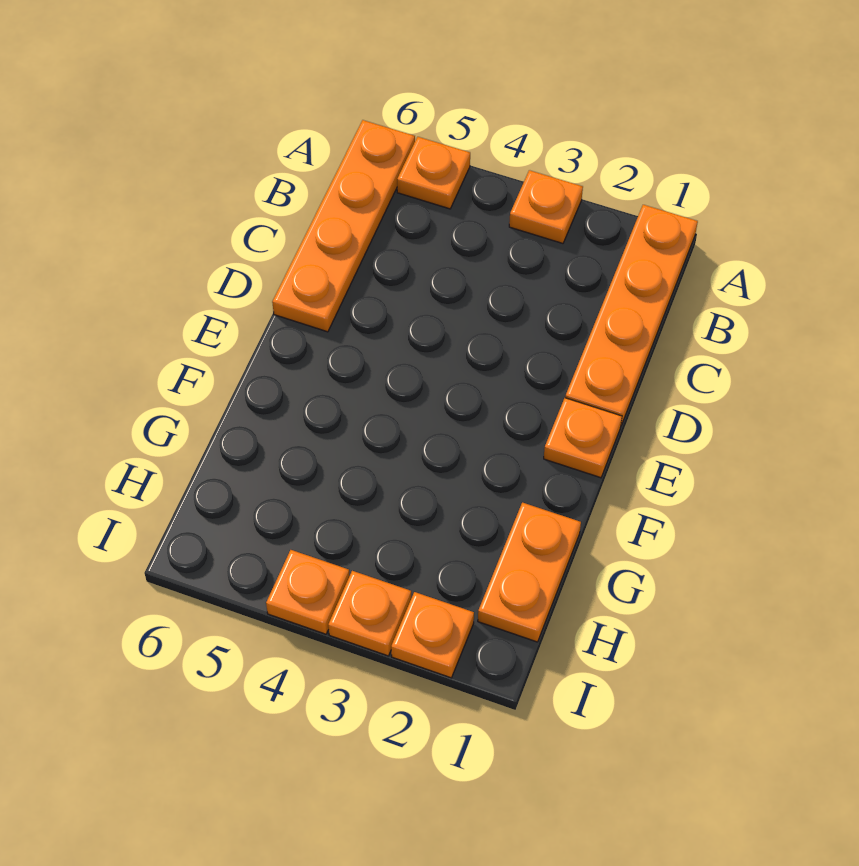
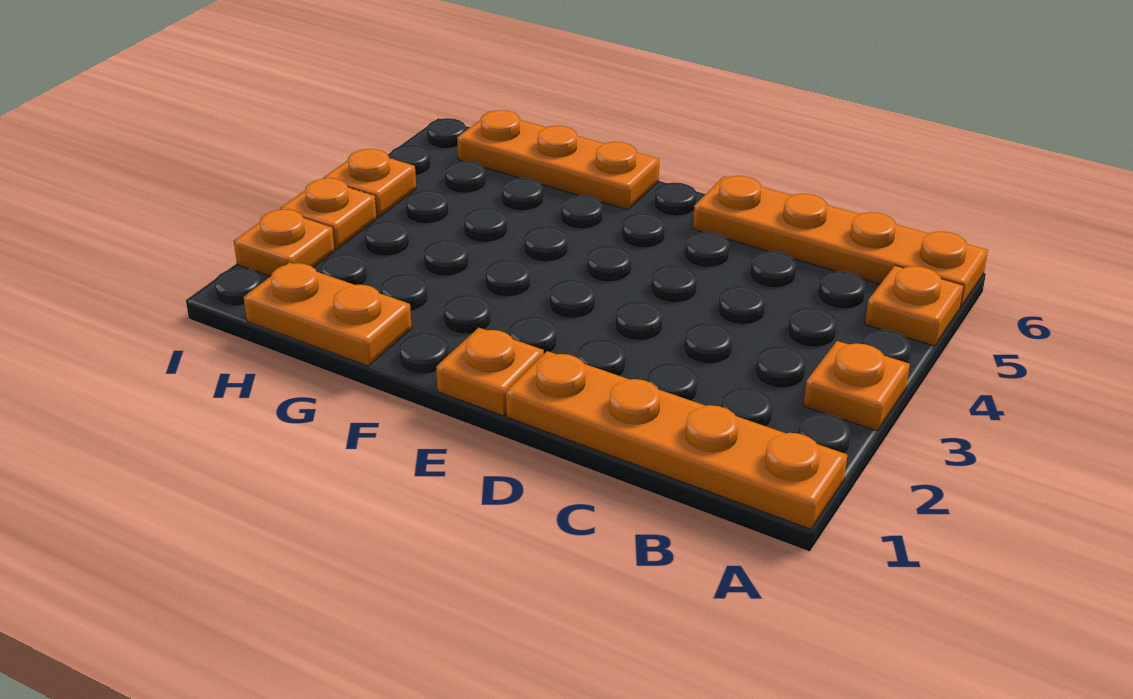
none -> orange 1x3 plate [457,110,659,210]

